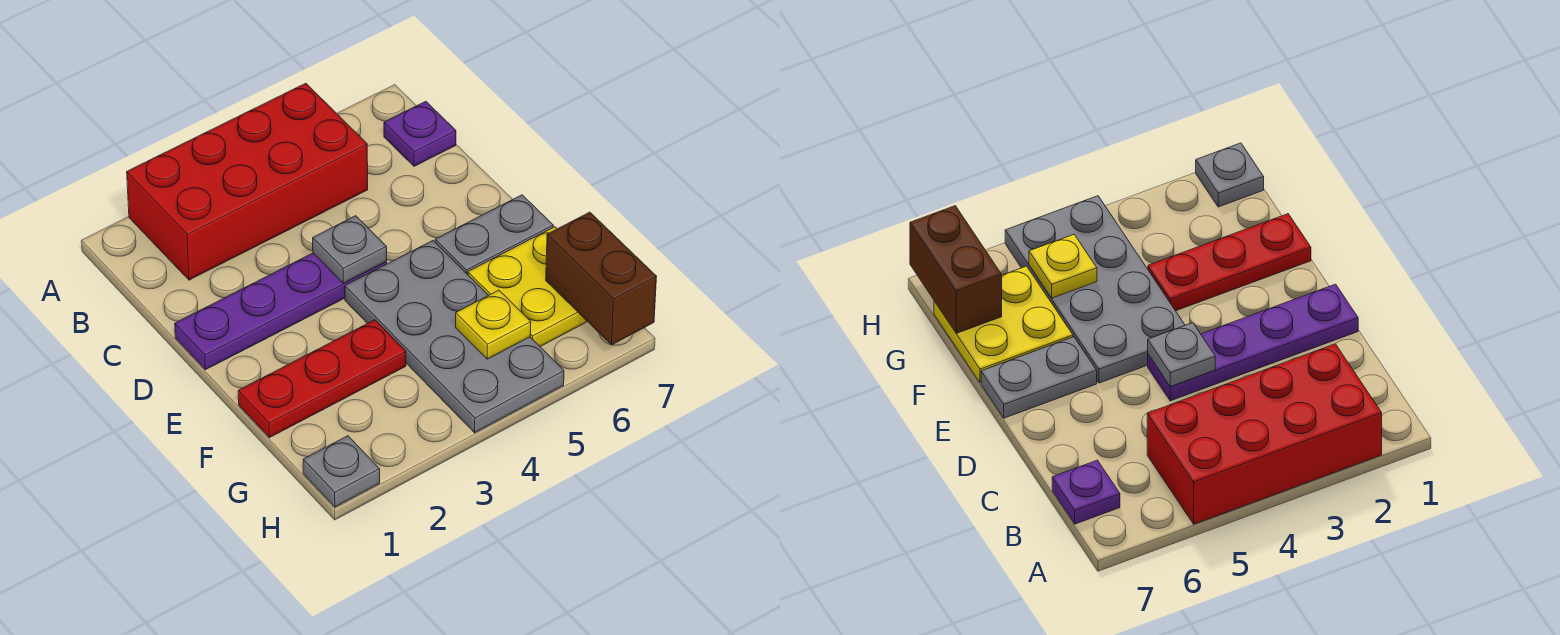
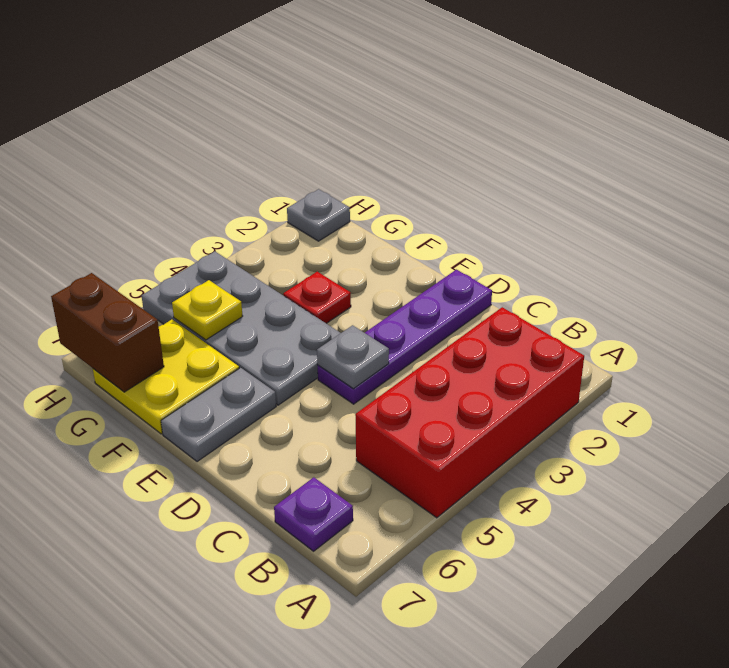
red 1x3 plate [238,320,406,438] -> red 1x1 plate [283,272,351,323]

